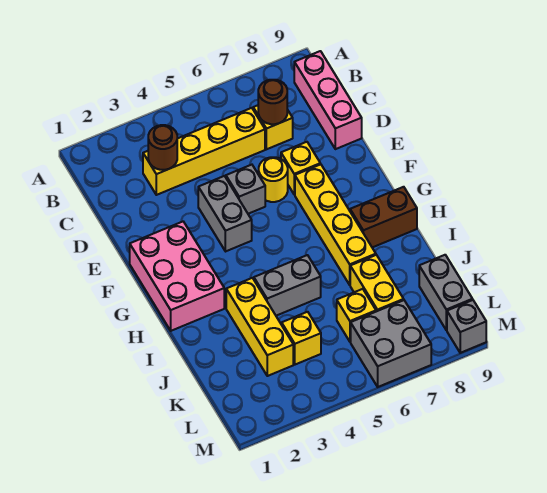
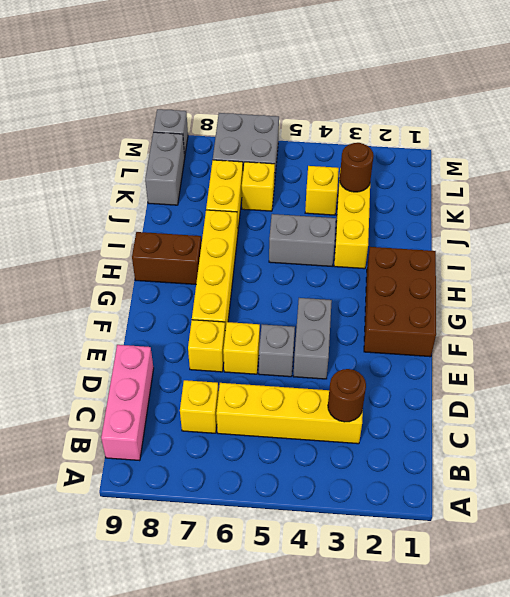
brown 1x1 round brick [258,80,287,124] -> brown 1x1 round brick moved to [340,143,374,192]
yellow 1x1 round brick [259,157,288,202] -> yellow 1x1 brick [223,322,260,374]
pink 2x3 brick [130,222,224,331] -> brown 2x3 brick [364,247,436,357]

